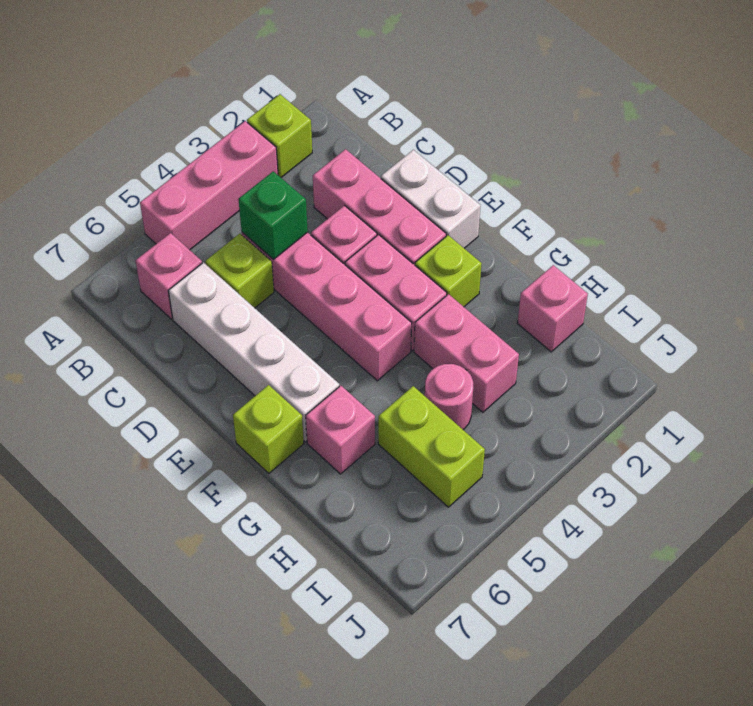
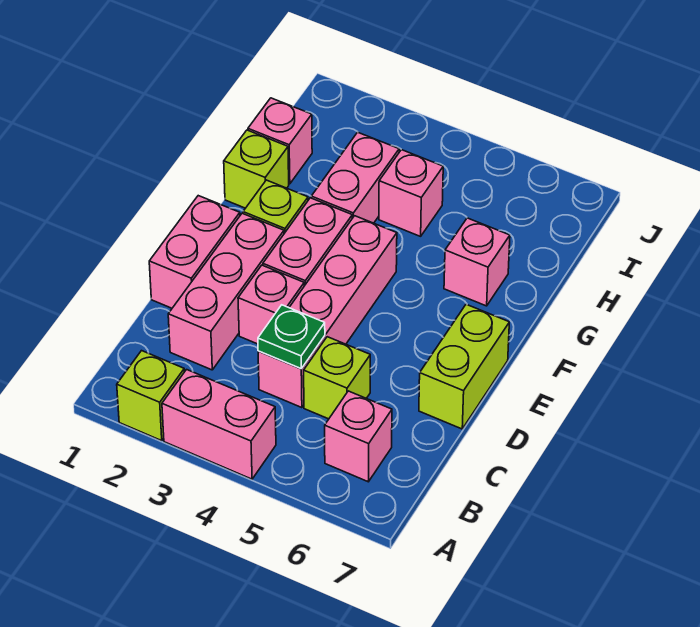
pink 1x3 brick [140,121,278,250] -> pink 1x2 brick [162,370,276,479]
green 1x1 brick [238,171,308,259] -> green 1x1 plate [258,305,325,369]
white 1x4 brick [168,263,339,442] -> none
white 1x2 brick [381,150,480,248] -> pink 1x2 brick [149,196,240,308]
lime 1x1 brick [233,385,304,473] -> lime 1x1 brick moved to [224,130,289,208]
pink 1x1 round brick [425,364,473,429] -> pink 1x1 brick [379,150,443,236]
lime 1x2 brick [378,386,485,507] -> lime 1x2 brick moved to [419,304,509,429]

